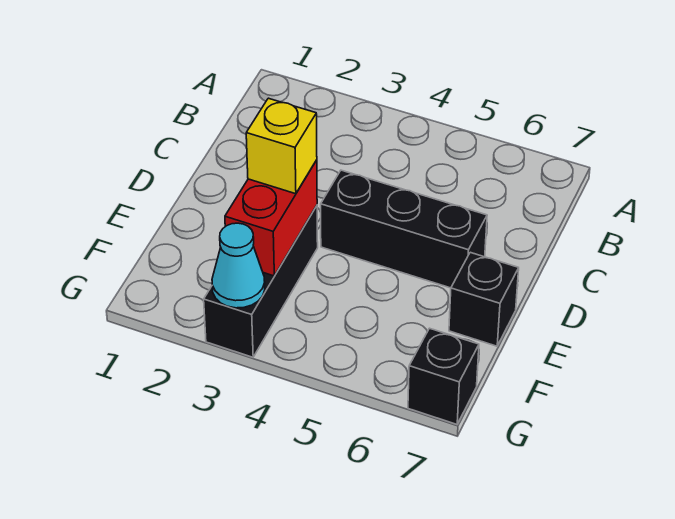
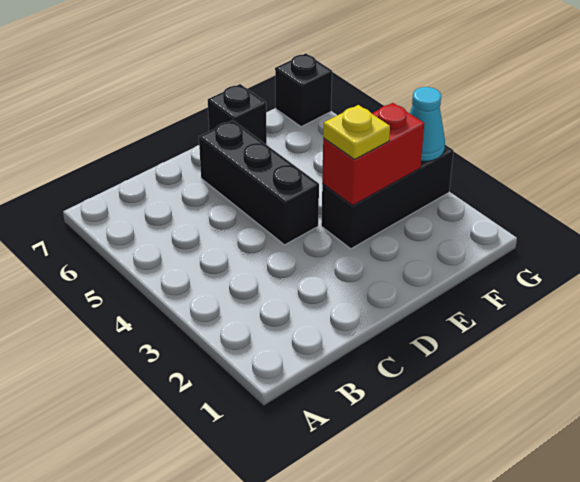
yellow 1x1 brick [246,98,317,194] -> yellow 1x1 plate [323,105,390,159]

